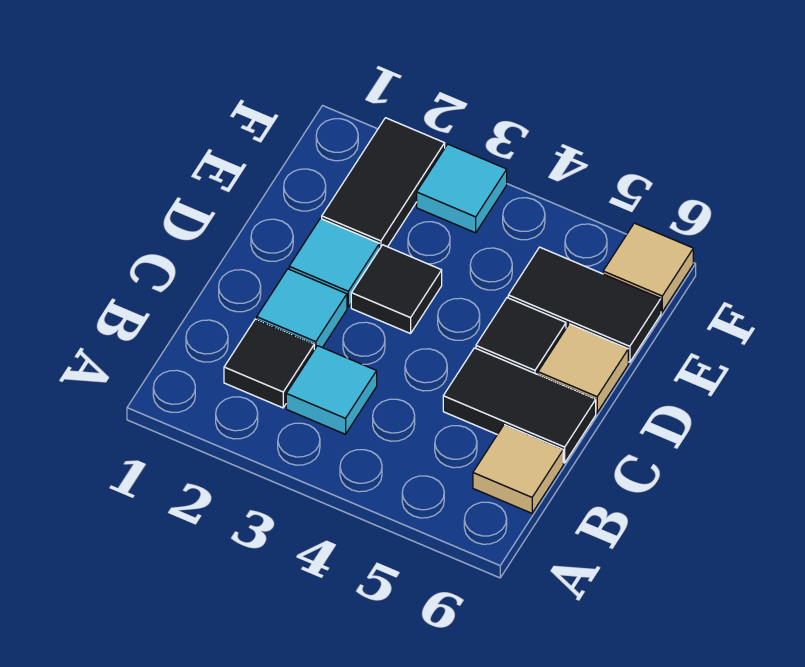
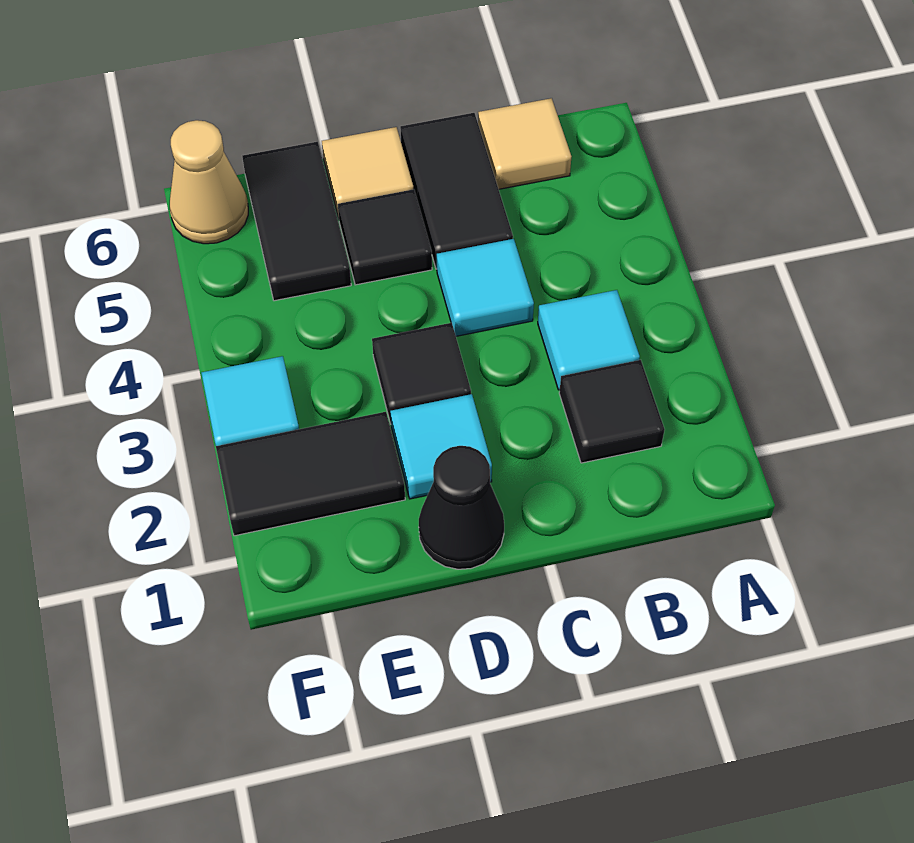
cyan 1x1 tile [257,269,347,350] -> cyan 1x1 tile moved to [437,239,534,336]
none -> black 1x1 cone [419,446,504,569]
tan 1x1 tile [603,223,693,312] -> tan 1x1 cone [170,120,248,244]

